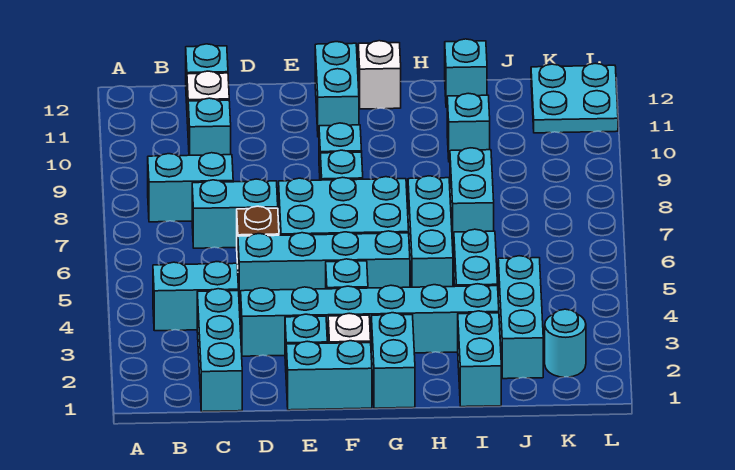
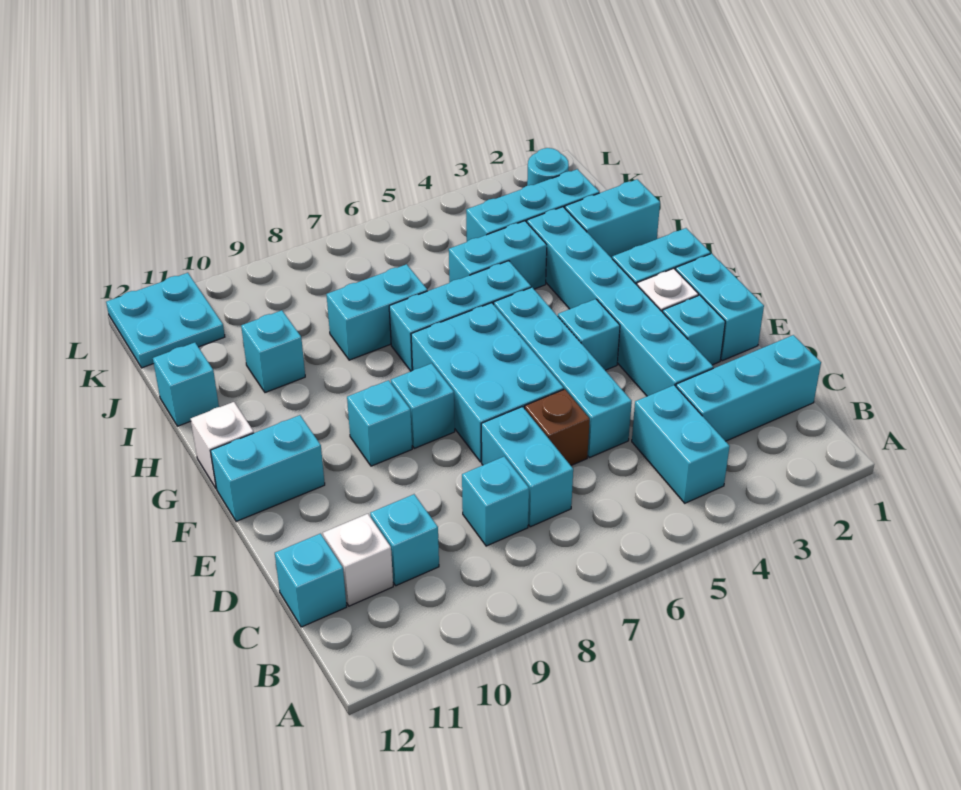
cyan 1x2 brick [148,153,233,222] -> cyan 1x1 brick [462,456,529,546]

